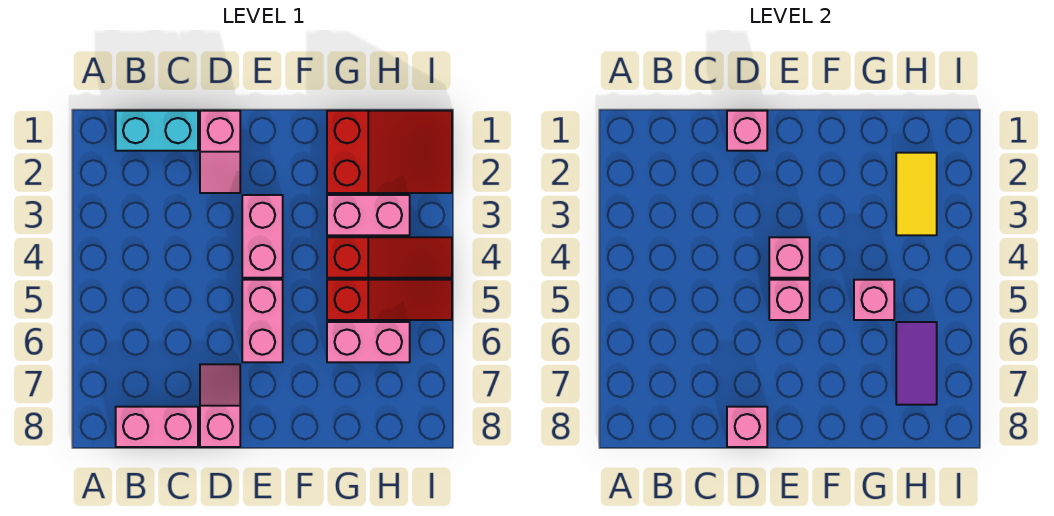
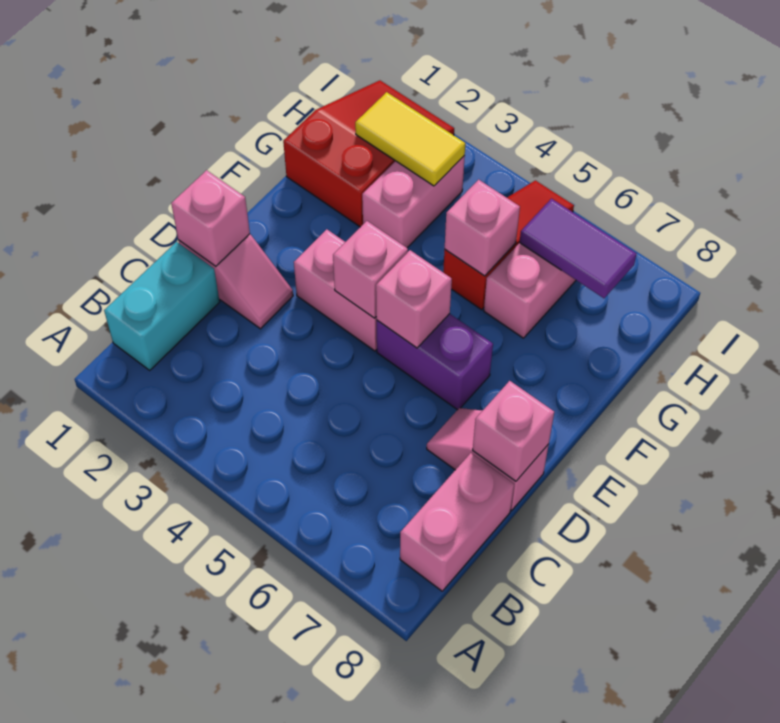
pink 1x2 brick [242,280,283,362] -> purple 1x2 brick [377,314,493,410]
red 1x3 slope [327,237,452,278] -> none

